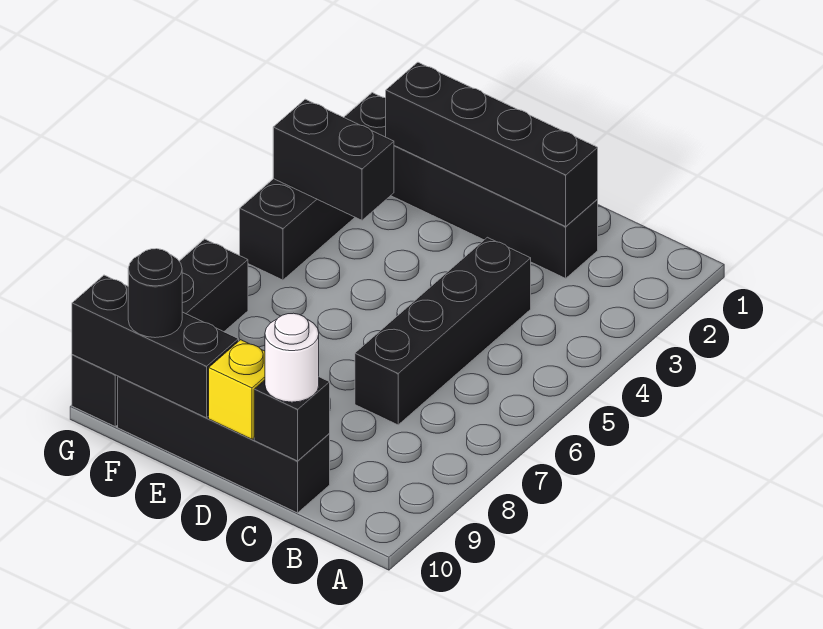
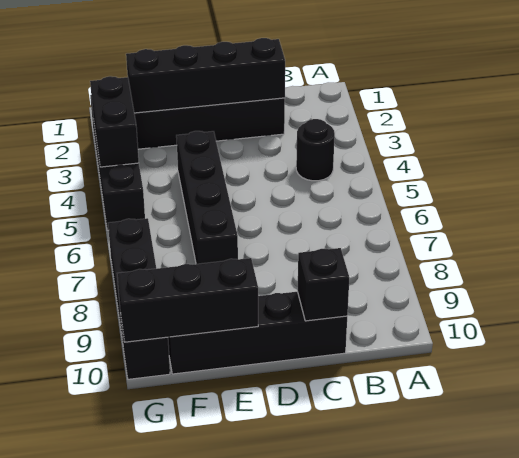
black 1x4 brick [355,237,531,425] -> black 1x4 brick moved to [176,131,238,264]
white 1x1 round brick [265,313,319,402] -> none
yellow 1x1 brick [209,340,265,439] -> none
black 1x2 brick [273,99,394,220] -> black 1x2 brick turned to [90,76,139,167]
black 1x1 round brick [128,249,182,338] -> black 1x1 round brick moved to [296,119,335,181]

